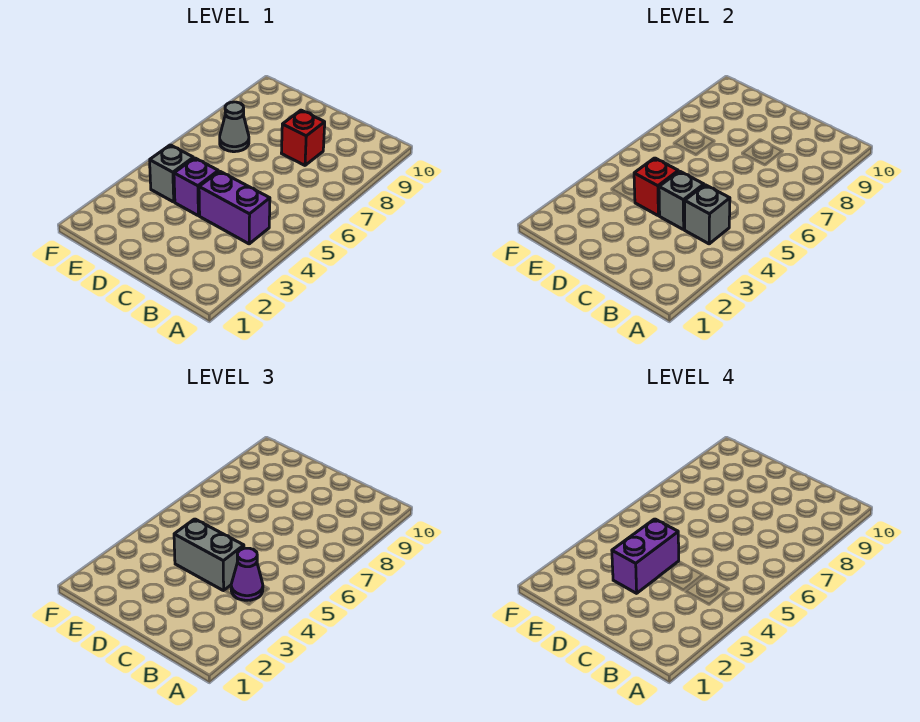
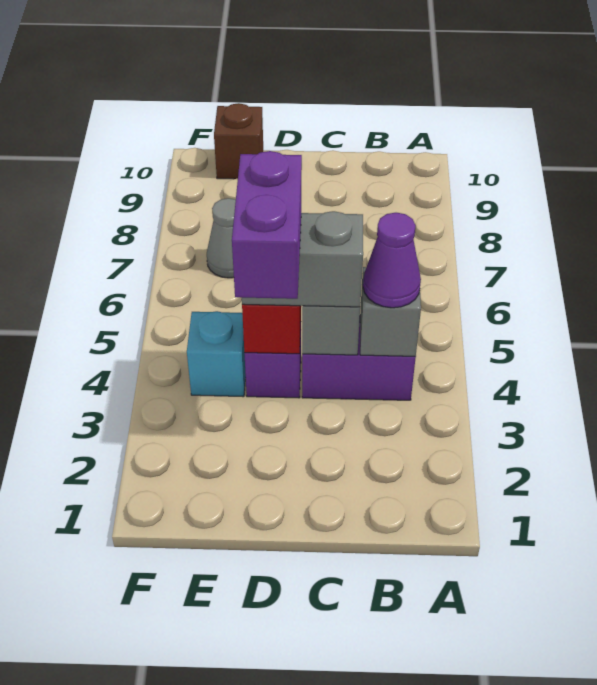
red 1x1 brick [282,110,325,165] -> none
grey 1x1 brick [150,145,194,202] -> cyan 1x1 brick [187,311,246,397]
none -> brown 1x1 brick [214,103,263,179]

